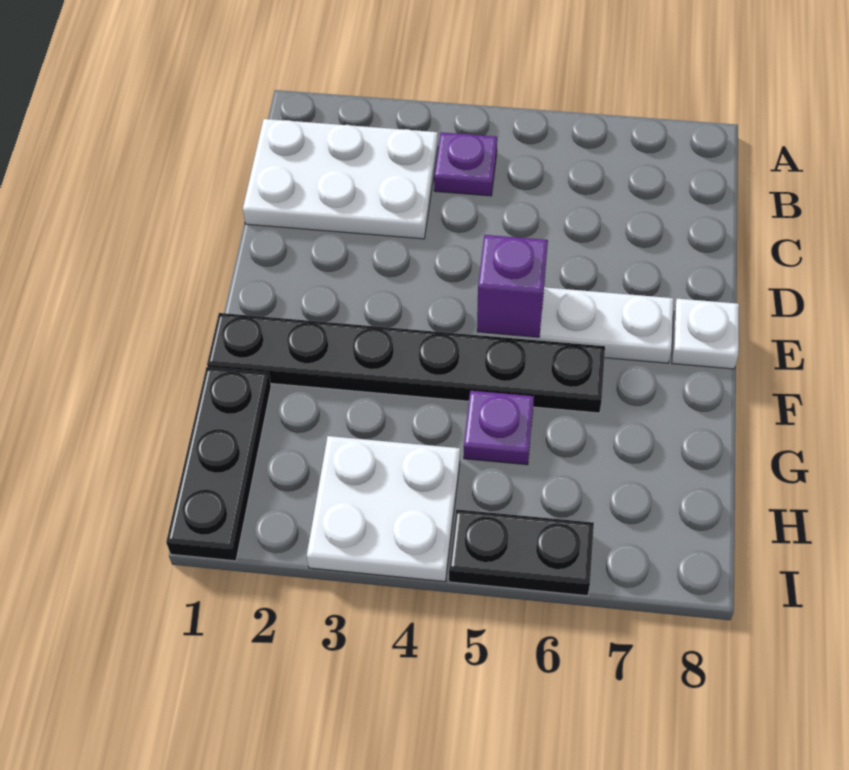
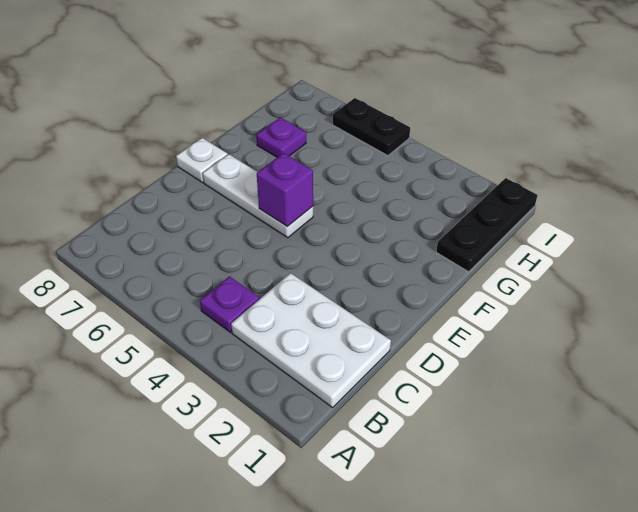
black 1x6 plate [207,313,605,413] -> none
purple 1x1 plate [464,391,534,465] -> purple 1x1 plate moved to [256,117,306,157]
white 2x2 plate [307,436,460,582] -> none

